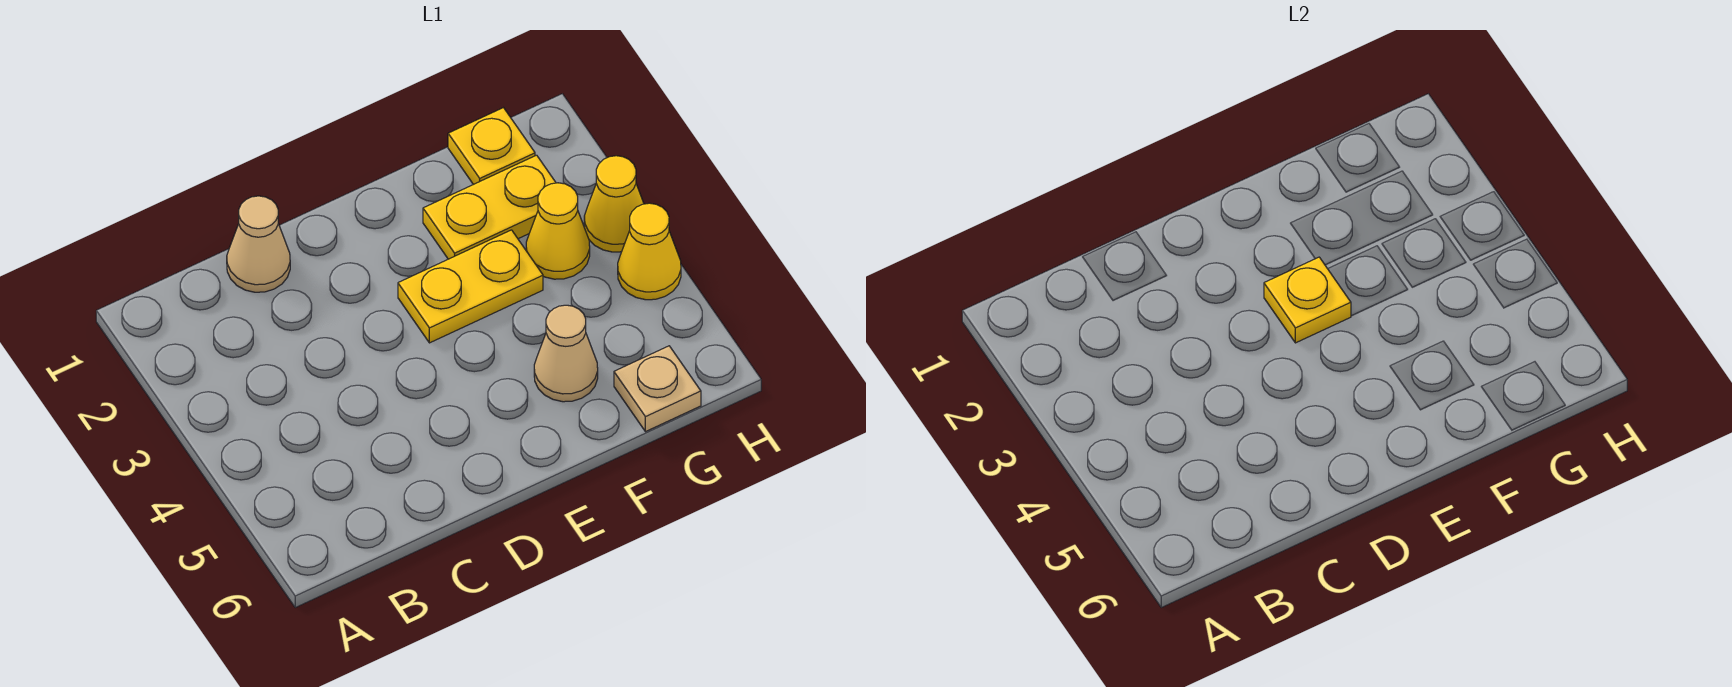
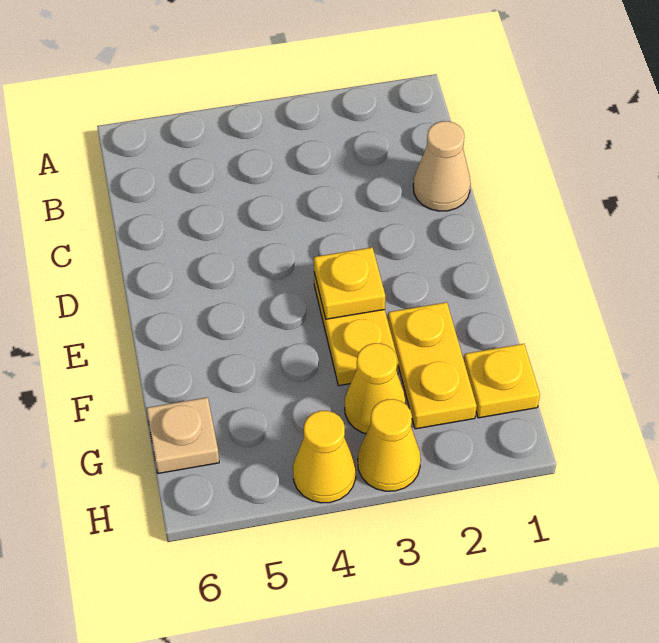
tan 1x1 cone [534,305,598,402] -> none

